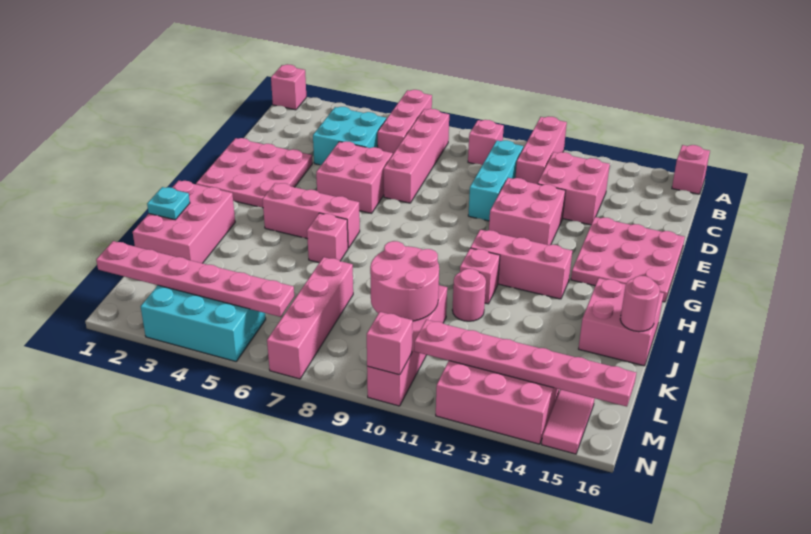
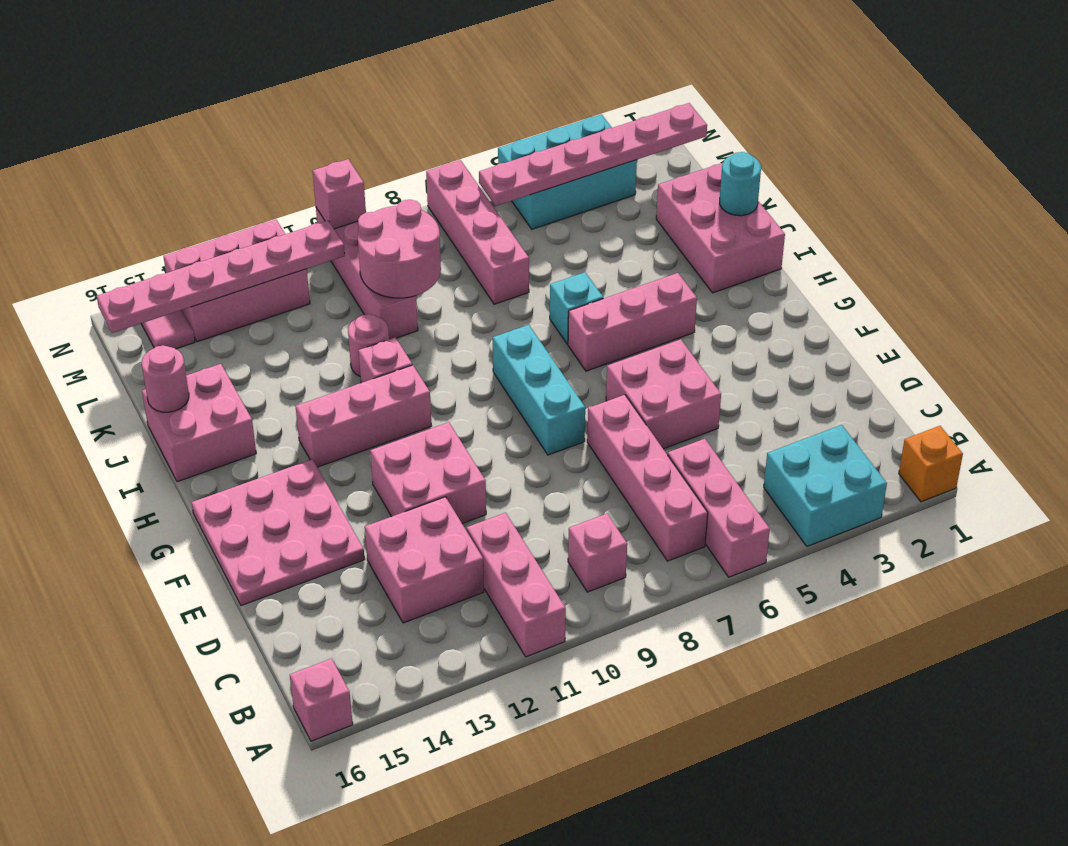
pink 1x1 brick [271,64,306,110] -> orange 1x1 brick [899,426,963,502]
cyan 2x2 brick [313,107,386,165] -> cyan 2x2 brick moved to [764,425,887,546]
cyan 1x3 brick [468,140,523,221] -> cyan 1x3 brick moved to [493,325,585,455]
pink 3x3 plate [196,138,312,208] -> none
pink 1x1 brick [307,213,348,263] -> cyan 1x1 brick [550,272,603,344]
cyan 1x1 plate [147,187,190,220] -> cyan 1x1 round brick [720,152,761,216]

